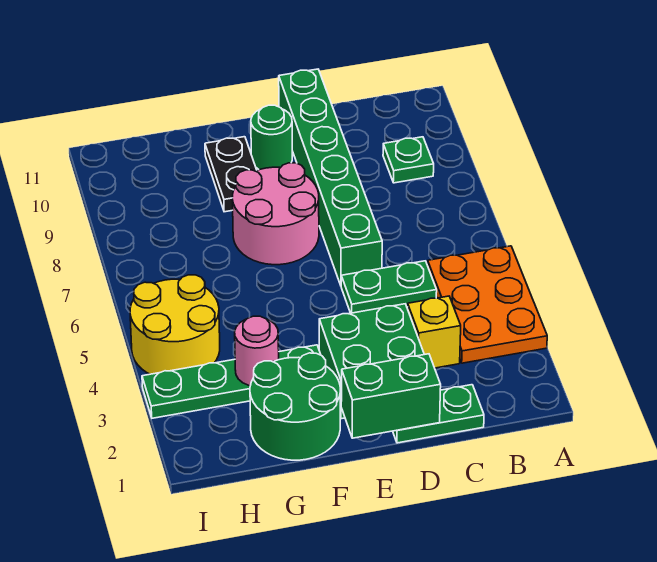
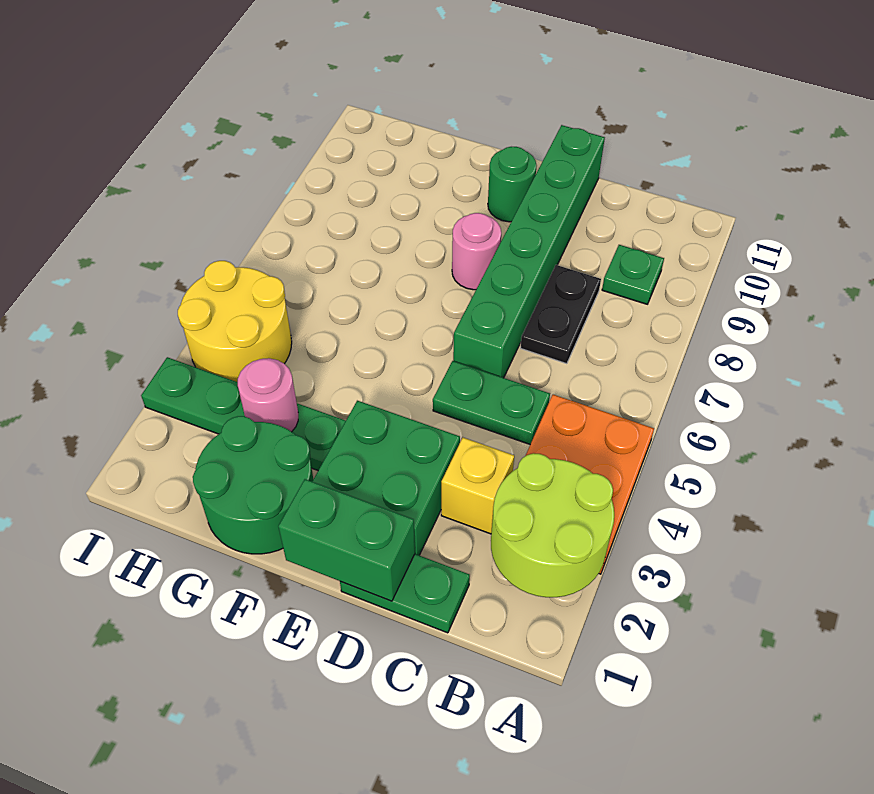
none -> lime 2x2 round brick [491,453,614,597]
pink 2x2 round brick [232,163,319,265] -> pink 1x1 round brick [452,213,501,290]
black 1x2 plate [205,137,257,212] -> black 1x2 plate moved to [521,265,601,364]

